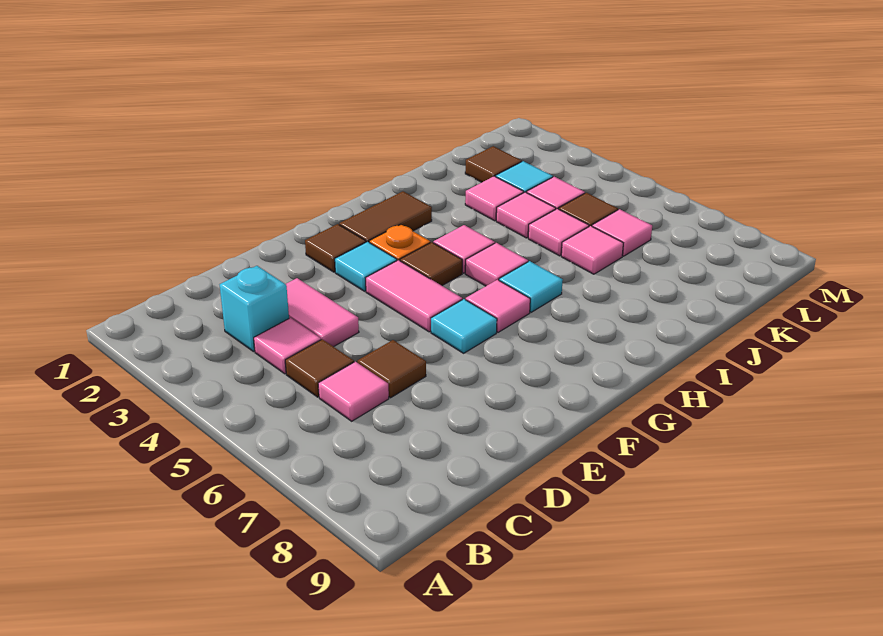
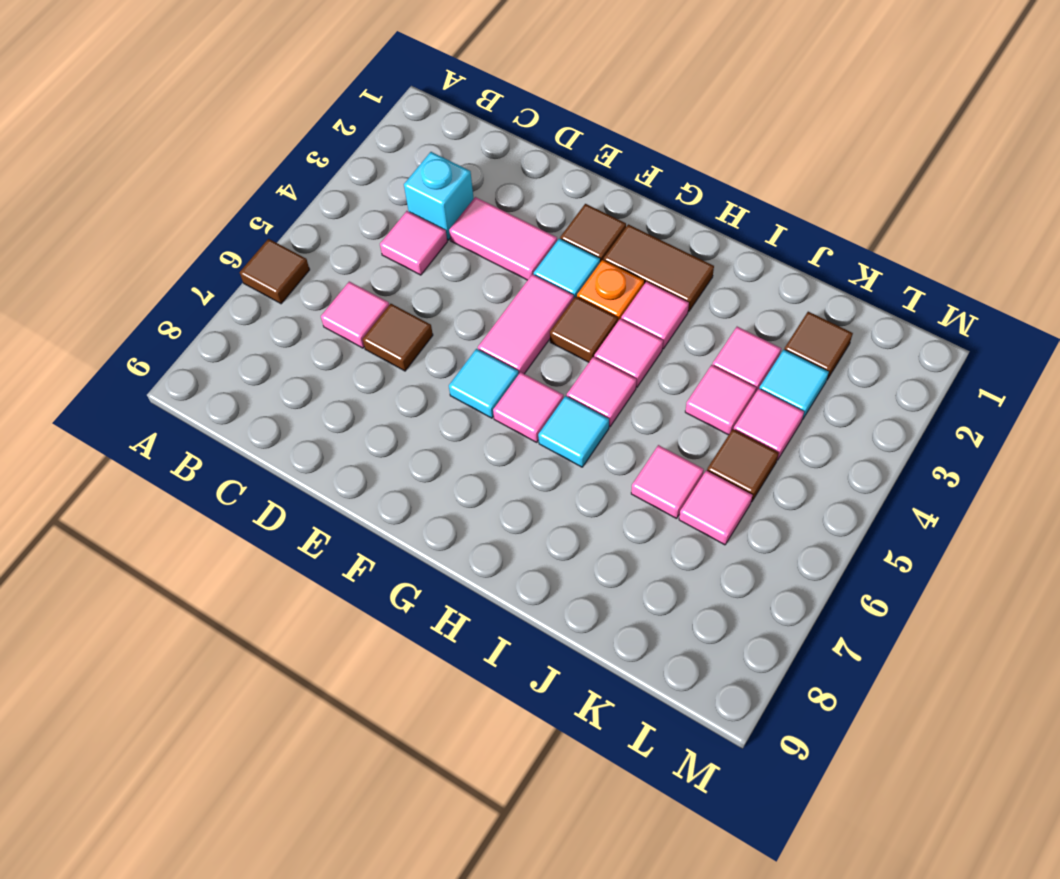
brown 1x1 tile [285,339,354,397] -> brown 1x1 tile moved to [240,239,310,304]
pink 1x2 tile [286,278,359,347] -> pink 1x2 tile turned to [449,197,557,280]
pink 1x1 tile [528,209,589,256] -> pink 1x1 tile moved to [621,282,689,349]

